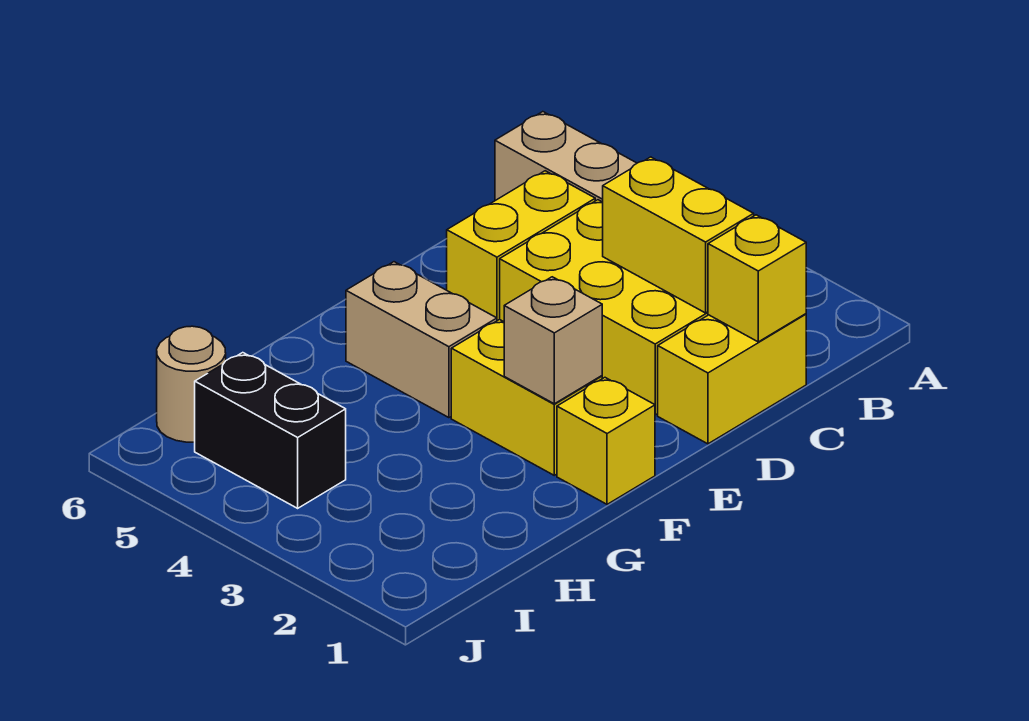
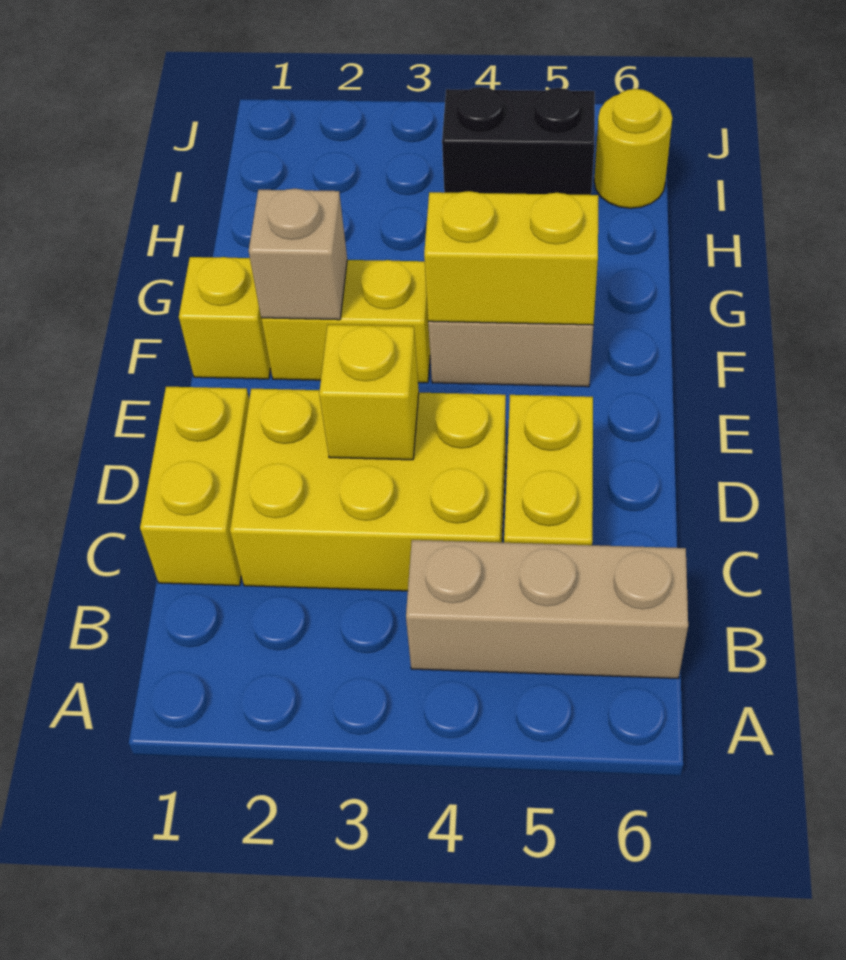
yellow 1x1 brick [708,215,806,342] -> yellow 1x1 brick moved to [319,325,419,460]
yellow 1x2 brick [603,157,754,313] -> yellow 1x2 brick moved to [424,191,598,325]
tan 1x1 round brick [157,326,226,442] -> yellow 1x1 round brick [594,89,672,208]

